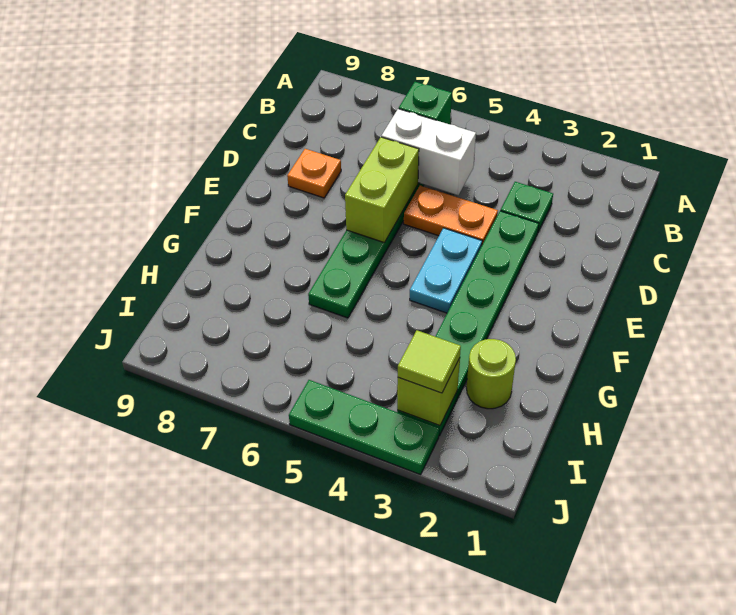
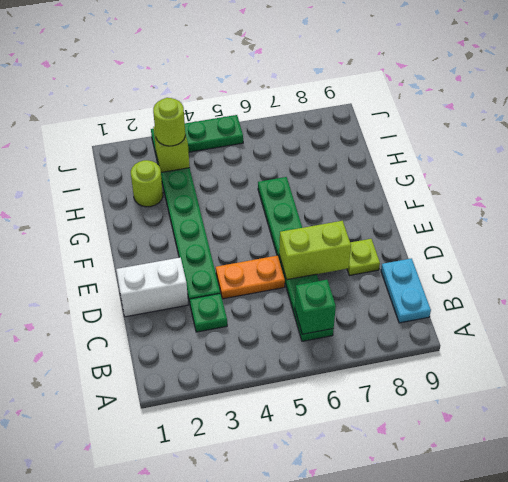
white 1x2 brick [381,109,476,195] -> white 1x2 brick moved to [116,258,188,317]
lime 1x2 brick [345,137,419,243] -> lime 1x2 brick turned to [279,221,351,280]
orange 1x1 plate [287,149,341,198] -> lime 1x1 plate [347,239,380,275]
cyan 1x2 plate [410,228,482,313] -> cyan 1x2 plate moved to [381,258,431,323]
lime 1x1 tile [398,330,461,393] -> lime 1x1 round brick [153,98,185,146]

